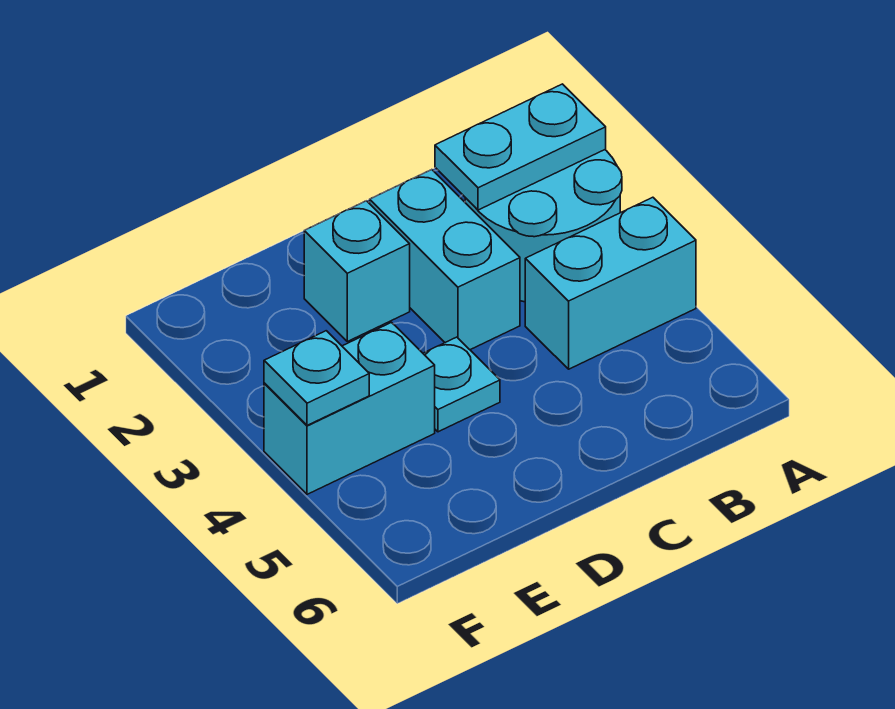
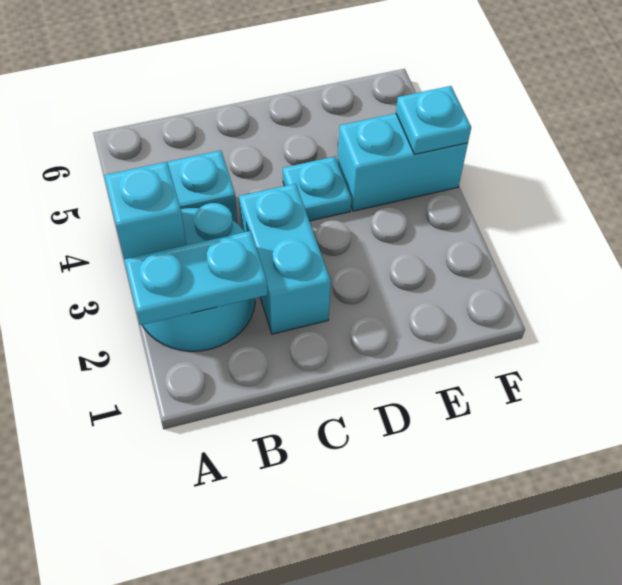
cyan 1x1 brick [304,201,410,341] -> cyan 1x1 brick moved to [104,162,186,259]

